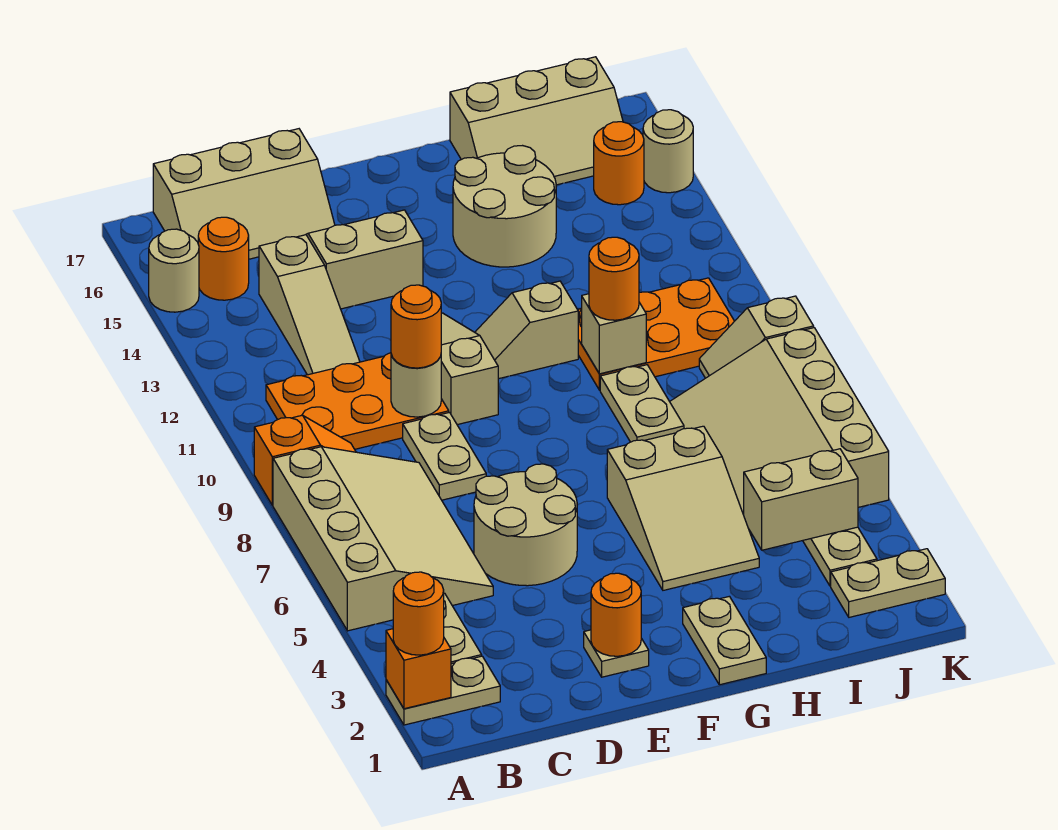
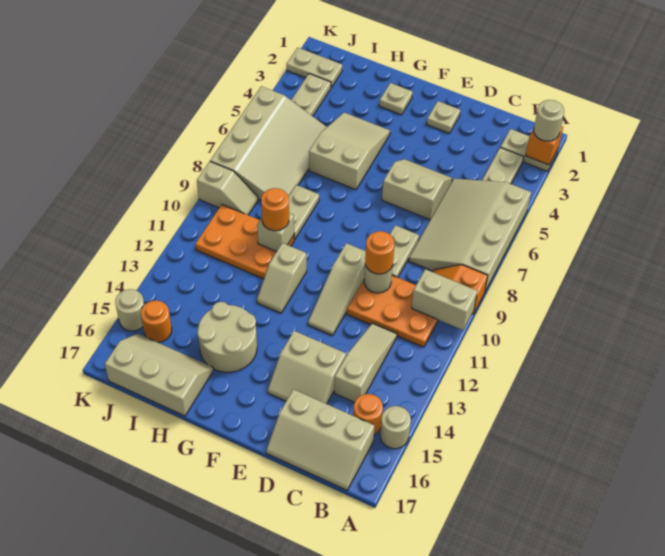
orange 1x1 round brick [393,572,444,655] -> tan 1x1 round brick [534,100,564,141]
tan 2x3 slope [153,129,335,259] -> tan 2x3 slope turned to [266,389,375,490]
tan 2x2 round brick [474,464,577,586] -> tan 2x2 slope [382,159,452,220]
orange 1x1 round brick [591,573,641,656] -> none
tan 1x2 slope [475,281,578,379] -> tan 1x2 slope turned to [257,243,307,313]
tan 1x2 plate [683,596,766,685] -> tan 1x1 plate [379,83,413,115]
tan 1x2 brick [744,449,858,550] -> tan 1x2 brick moved to [412,269,477,330]

